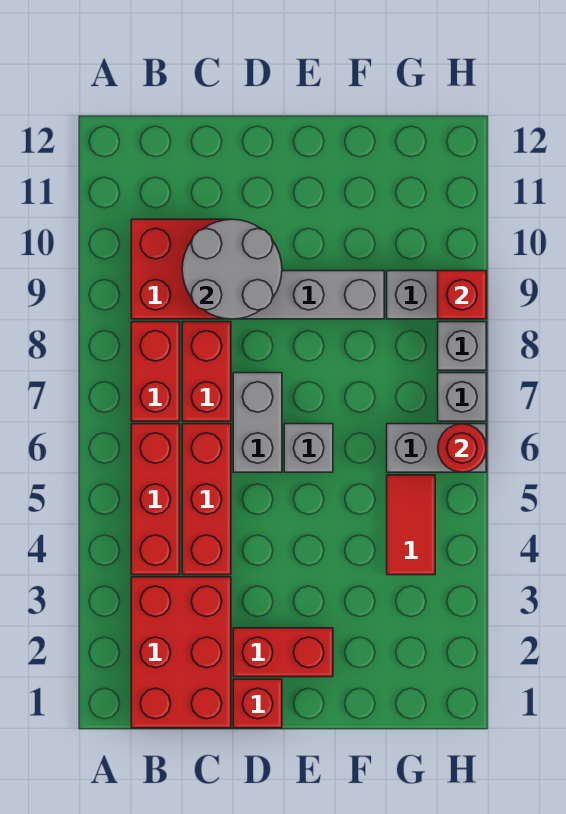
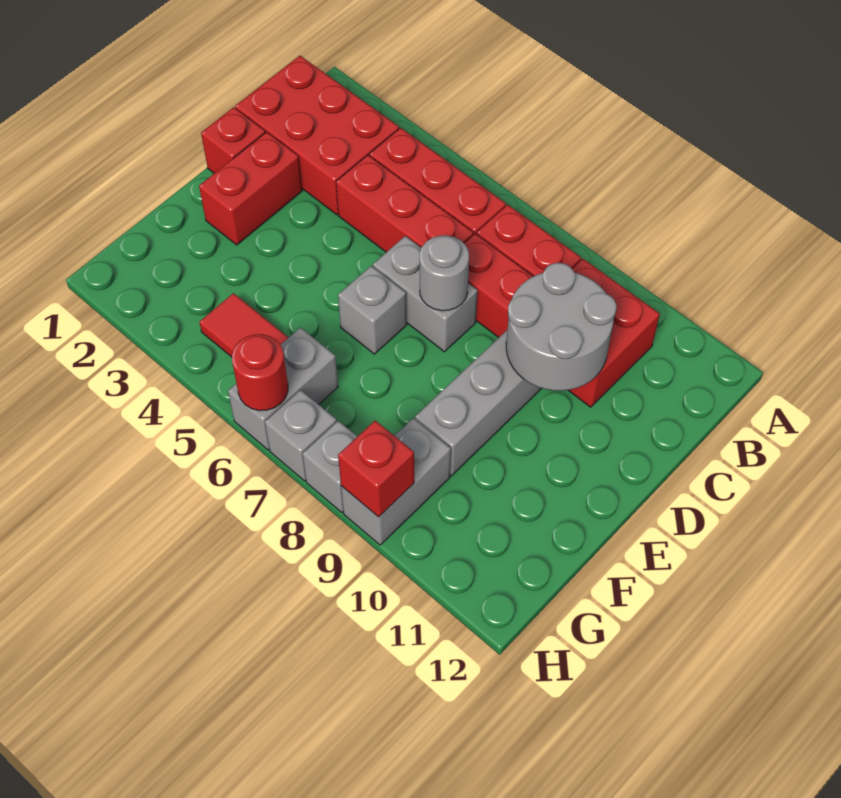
none -> grey 1x1 round brick [420,235,469,311]

